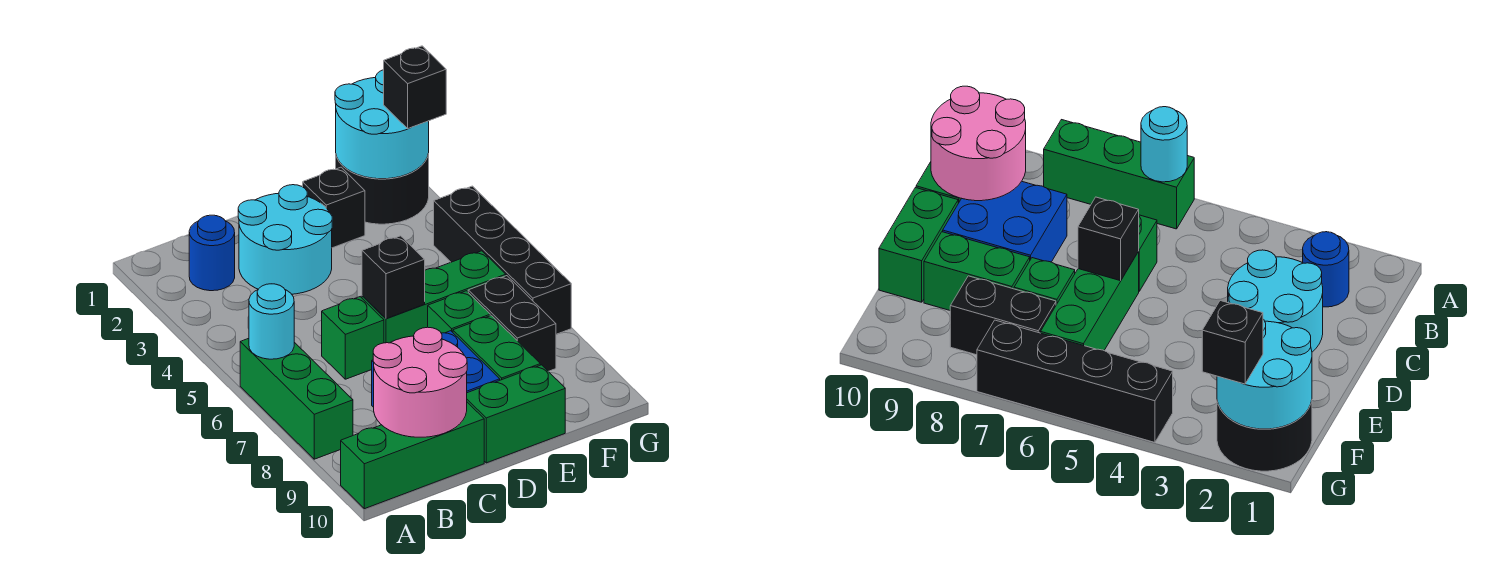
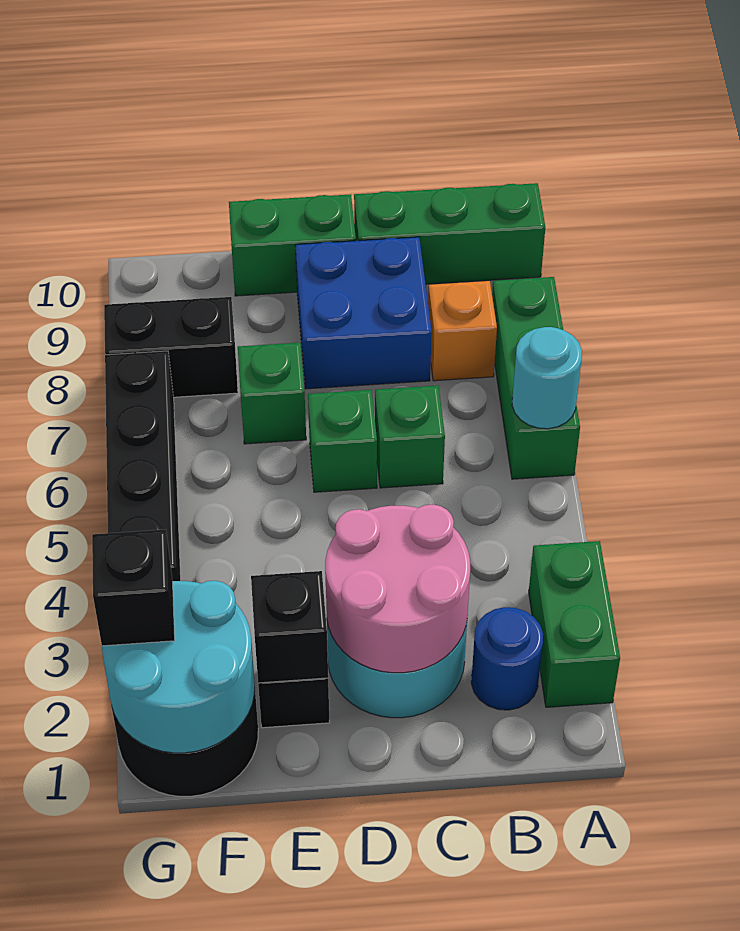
none -> orange 1x1 brick [428,281,497,381]
pink 2x2 round brick [373,327,467,437] -> pink 2x2 round brick moved to [325,505,470,673]
green 1x3 brick [362,251,506,343] -> green 1x1 brick [308,390,377,492]
black 1x1 brick [362,236,425,319] -> black 1x1 brick moved to [251,571,328,683]
green 1x2 brick [453,316,540,380] -> green 1x2 brick moved to [529,541,620,707]
black 1x2 brick [468,276,556,371] -> black 1x2 brick turned to [104,297,238,397]

